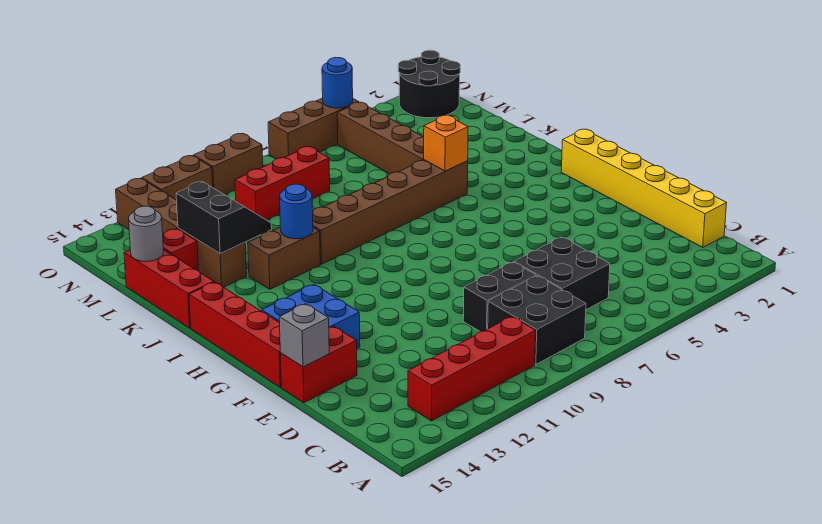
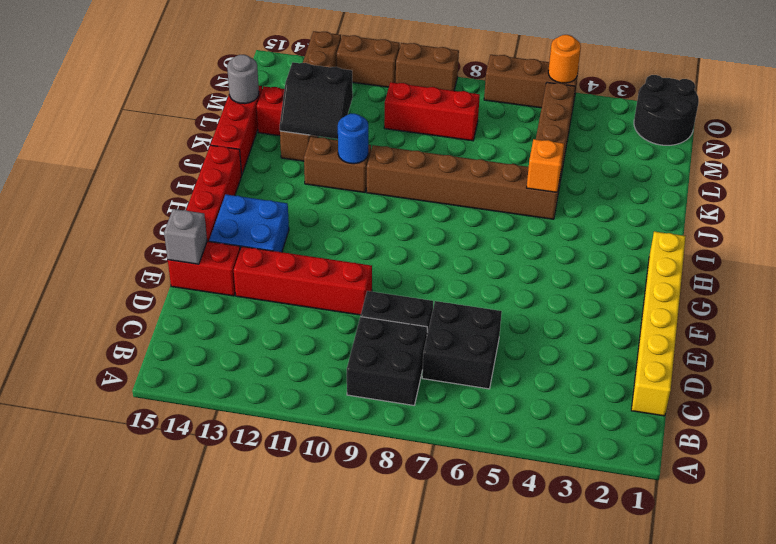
red 1x4 brick [408,316,536,421] -> red 1x4 brick moved to [234,246,372,315]
black 2x2 slope [176,182,272,254] -> black 2x2 slope turned to [280,62,353,139]
blue 1x1 round brick [322,57,353,108] -> orange 1x1 round brick [548,35,581,83]

